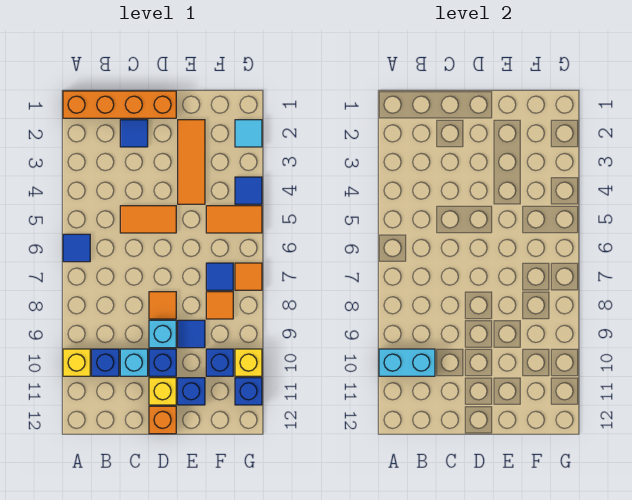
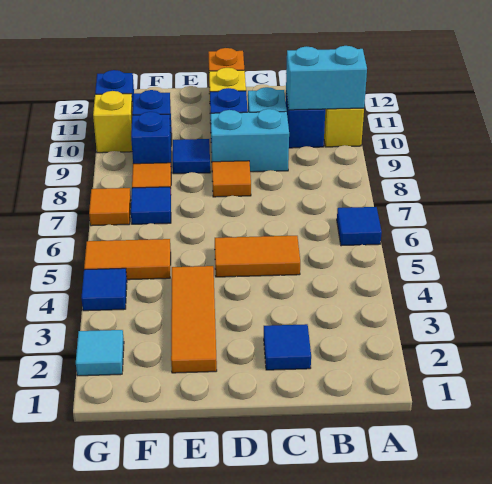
orange 1x4 brick [63,91,176,118] -> none
cyan 1x1 brick [149,320,176,348] -> cyan 1x2 brick [211,109,289,172]
blue 1x1 brick [178,378,205,405] -> blue 1x1 brick moved to [131,112,171,164]

